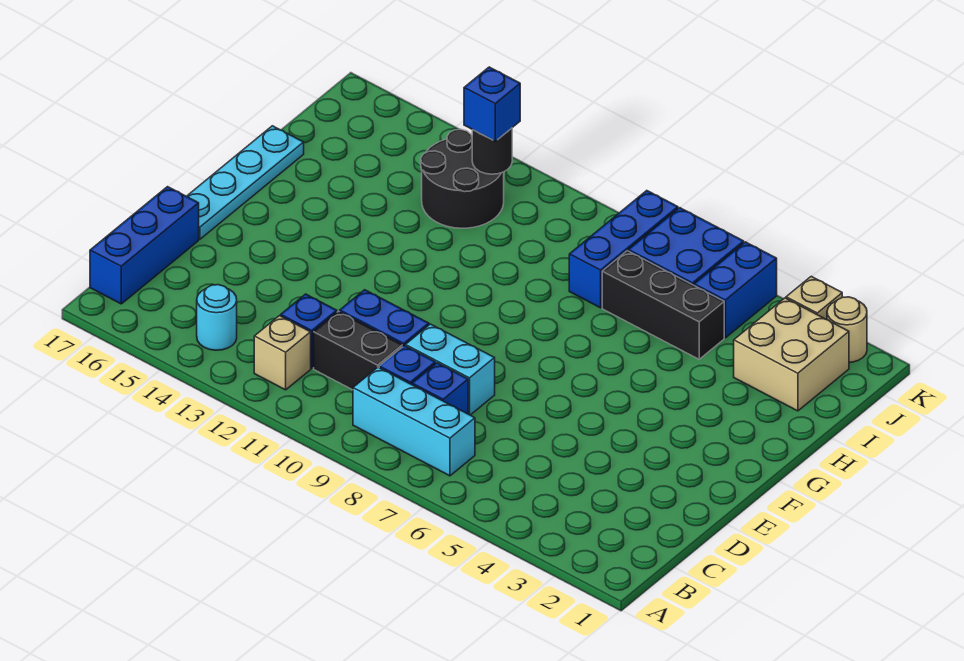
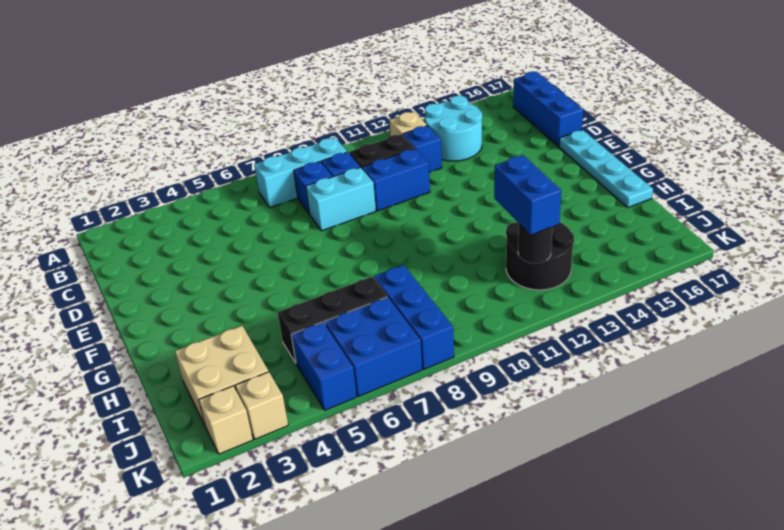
cyan 1x1 round brick [197,285,237,350] -> cyan 2x2 round brick [425,96,482,161]
blue 1x1 brick [464,67,520,141] -> blue 1x2 brick [494,155,561,235]
tan 1x1 round brick [827,297,867,362] -> tan 1x1 brick [199,386,253,454]

